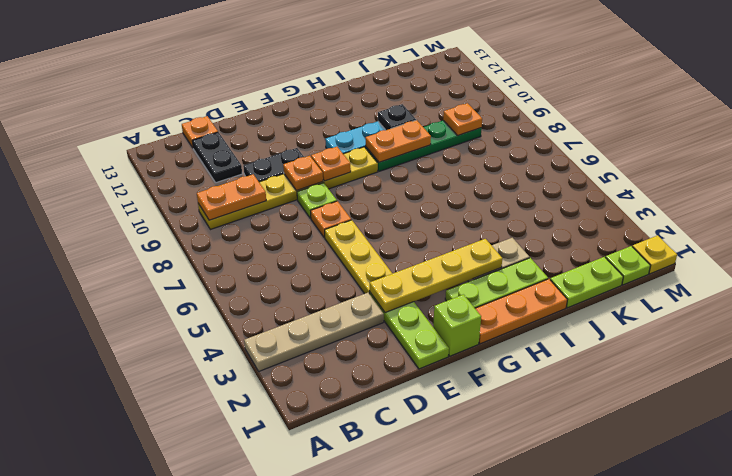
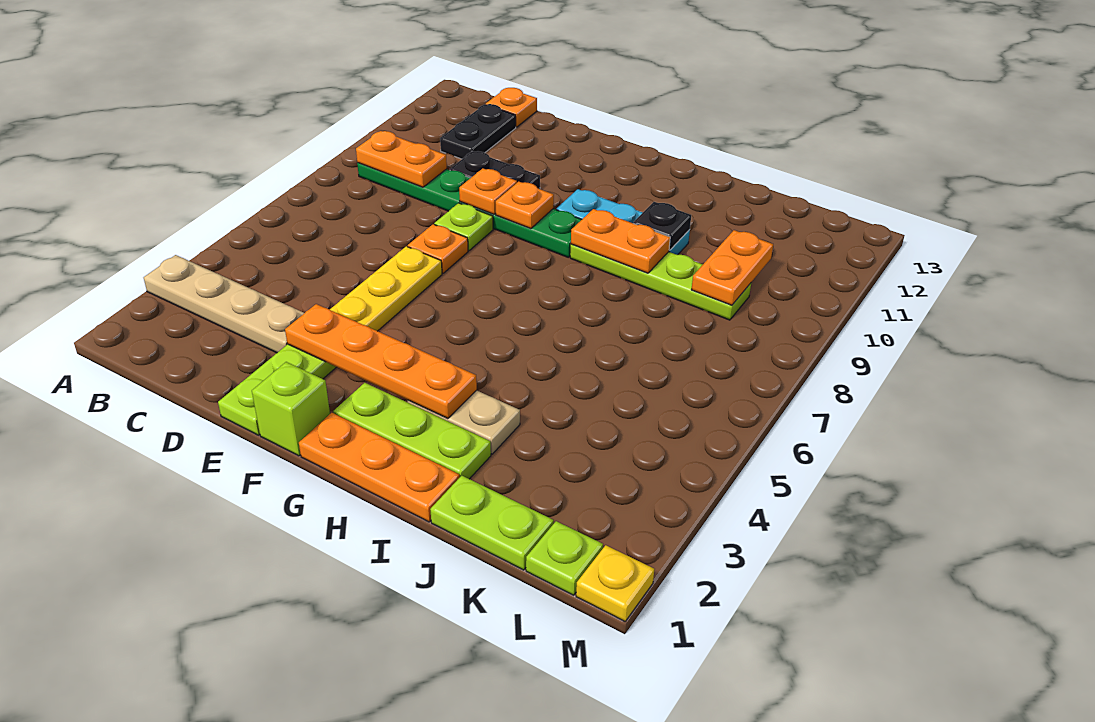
yellow 1x6 plate [198,147,378,230] -> green 1x6 plate [357,163,582,258]
yellow 1x4 plate [370,239,502,313] -> orange 1x4 plate [285,304,477,419]
green 1x4 plate [366,121,482,171] -> lime 1x4 plate [570,244,751,320]
orange 1x1 plate [443,103,482,136] -> orange 1x2 plate [691,230,773,305]

